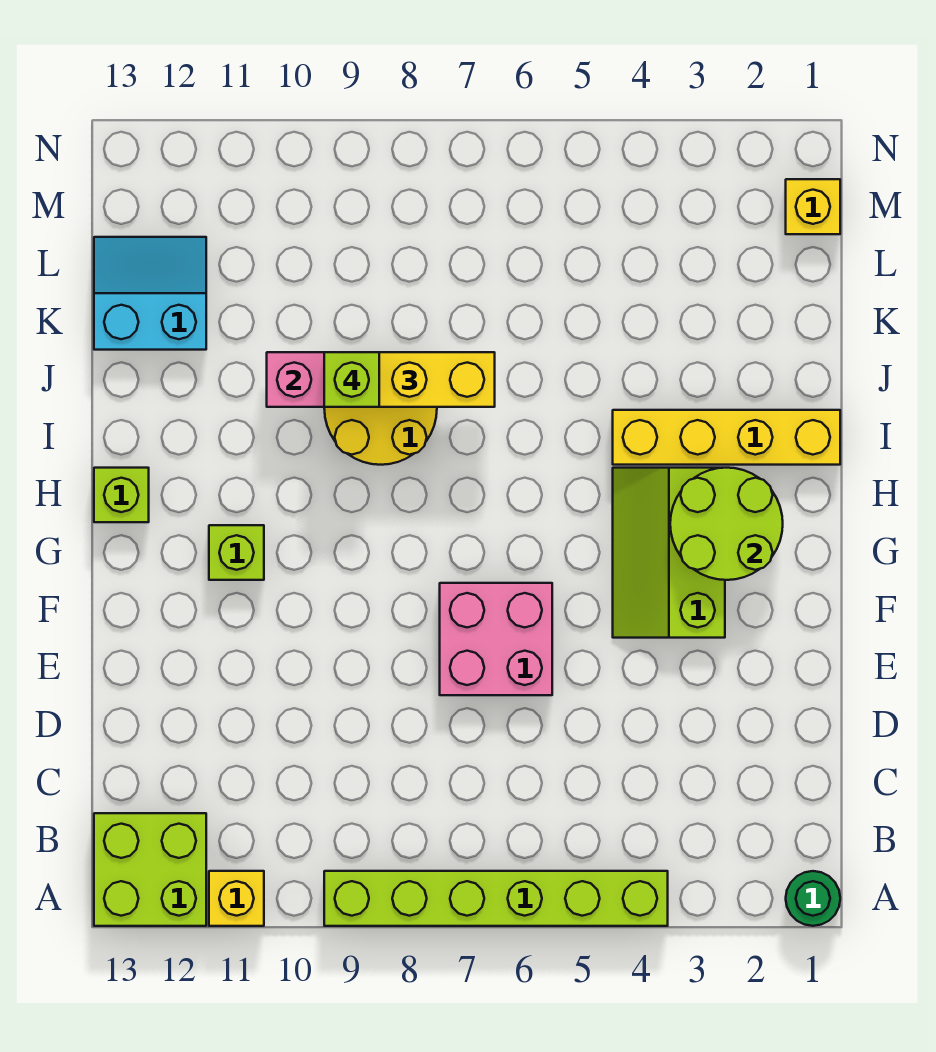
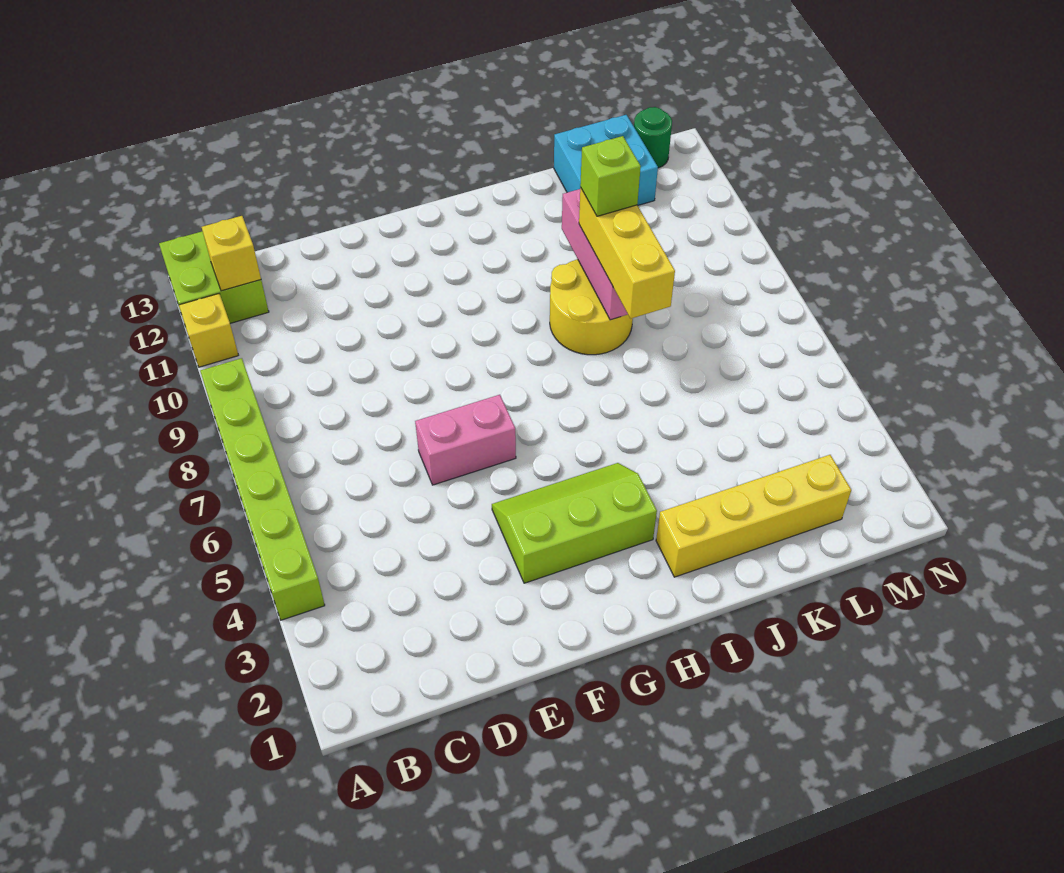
green 1x1 round brick [786,871,840,926] -> green 1x1 round brick moved to [634,107,672,168]
pink 2x2 brick [440,583,552,695] -> pink 1x2 brick [415,395,516,485]
lime 2x2 round brick [670,468,783,580] -> none
lime 1x1 brick [209,525,264,580] -> none
lime 1x1 brick [94,468,149,522] -> none
yellow 1x4 brick [613,410,840,465] -> yellow 1x4 brick turned to [656,455,851,577]
cyan 2x2 slope [94,237,206,350] -> cyan 2x2 brick [554,115,658,205]
yellow 1x1 brick [786,179,840,234] -> yellow 1x1 brick moved to [202,216,261,291]

